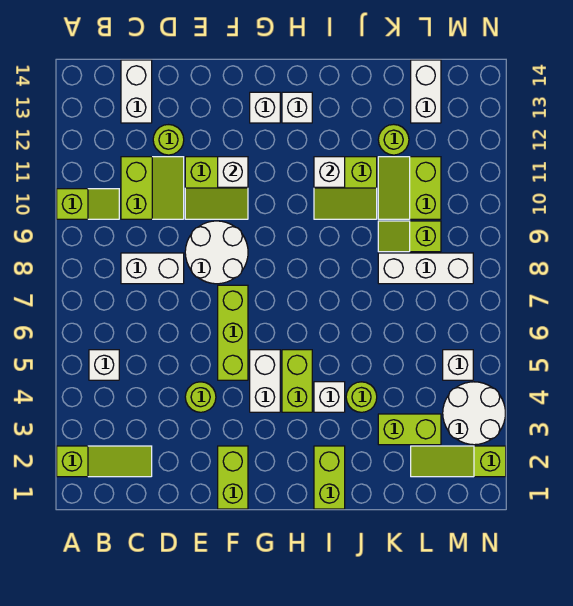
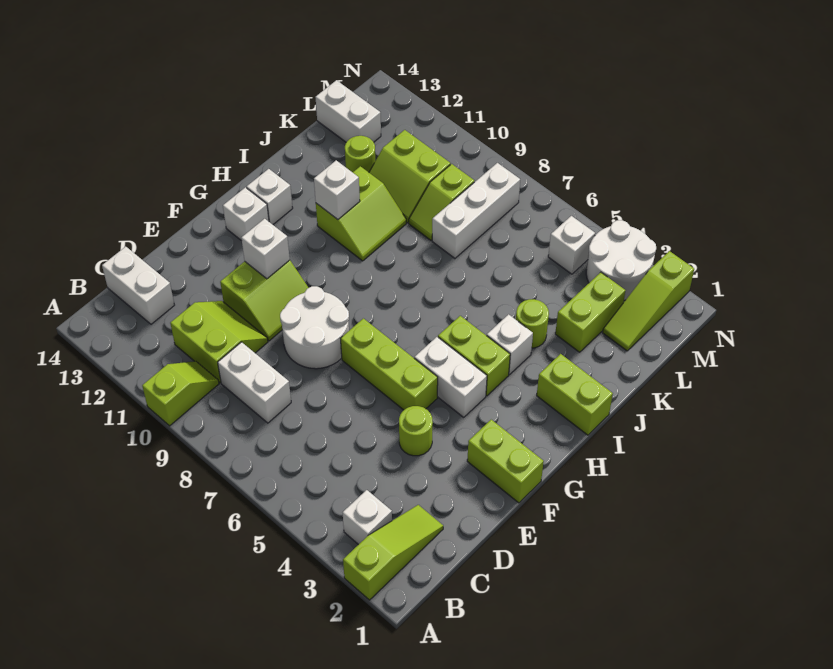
white 1x1 brick [89,350,119,380] -> white 1x1 brick moved to [343,490,392,545]
white 1x2 brick [121,253,184,284] -> white 1x2 brick turned to [218,342,291,423]
lime 1x1 round brick [153,125,184,155] -> none

